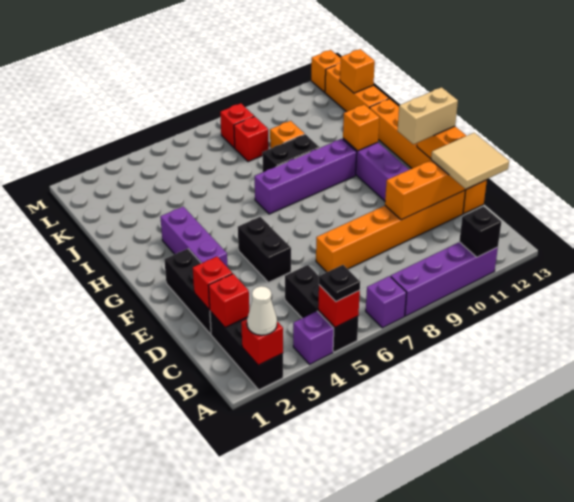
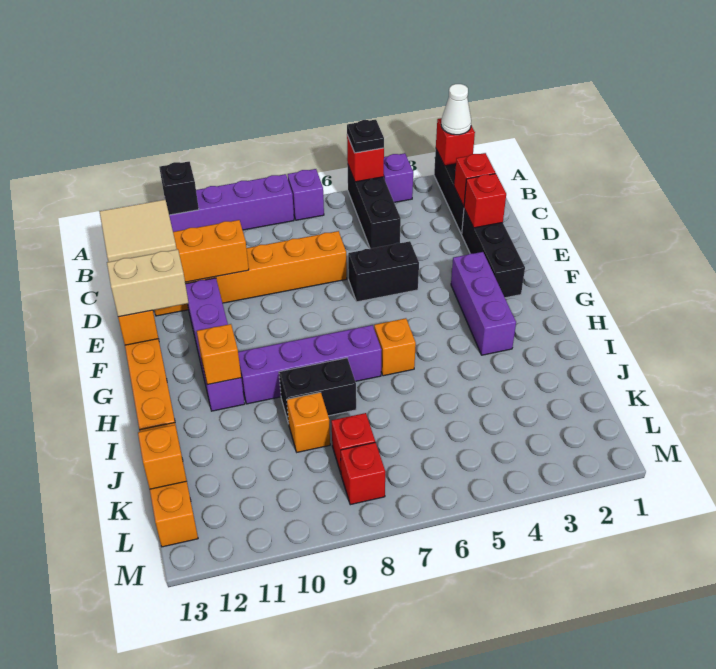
black 1x2 brick [238,217,291,282] -> black 1x2 brick turned to [348,241,419,302]
orange 1x1 brick [311,50,341,92] -> orange 1x1 brick moved to [374,318,416,376]

